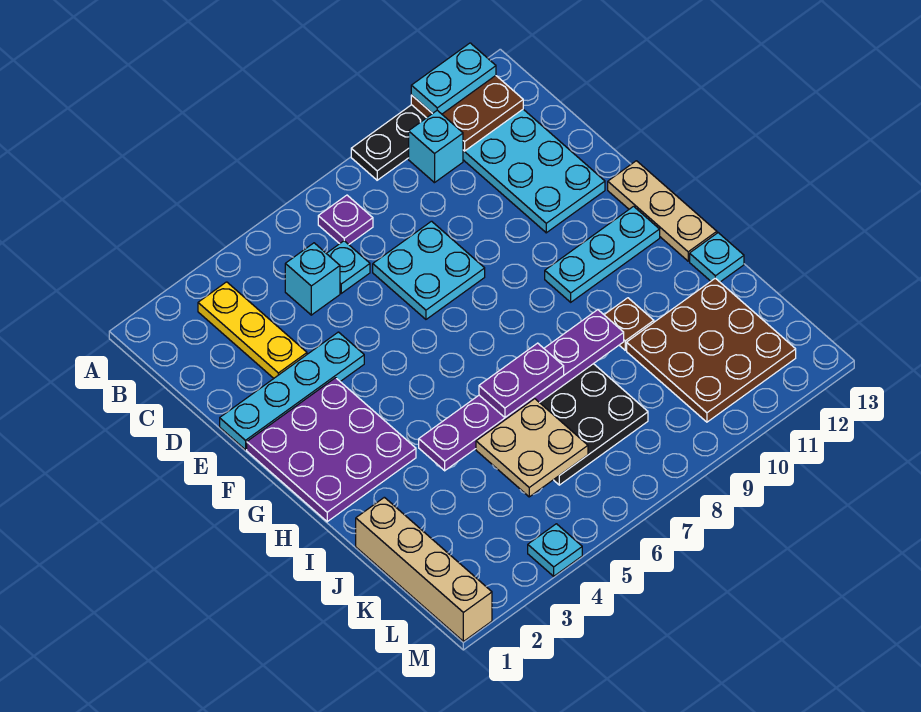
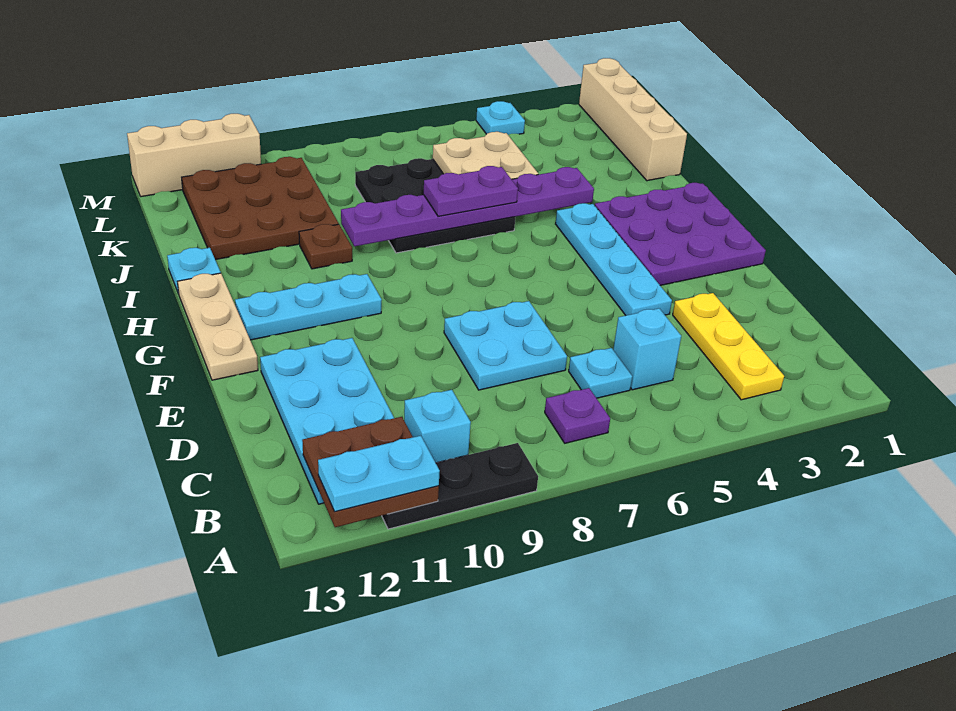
cyan 1x4 plate [220,332,364,450] -> cyan 1x4 plate turned to [556,203,672,315]
none -> tan 1x3 brick [127,114,261,197]

